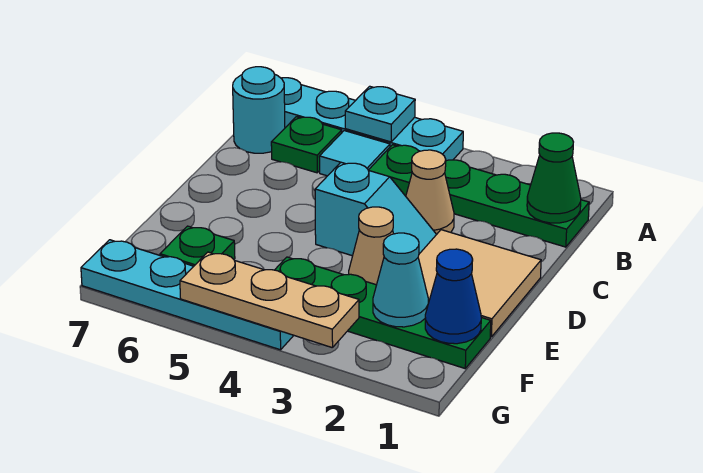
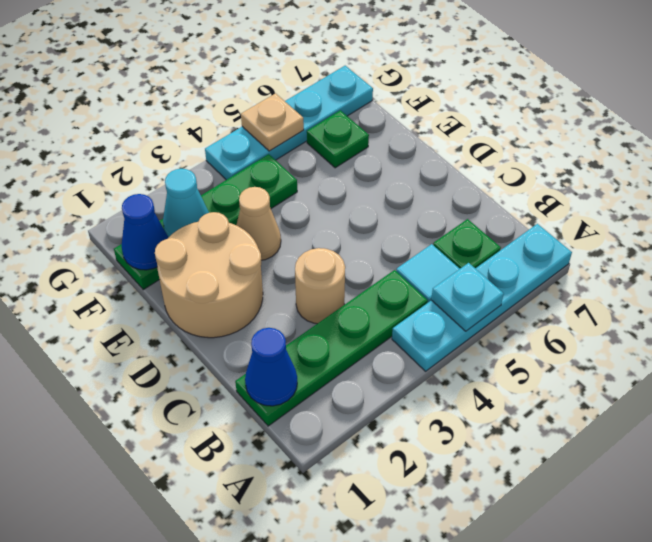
green 1x1 cone [527,133,581,223] -> blue 1x1 cone [245,328,297,406]
cyan 1x1 round brick [233,67,285,153] -> none
tan 1x1 cone [406,150,454,234] -> tan 1x1 round brick [295,248,345,324]
tan 2x2 tile [418,230,541,337] -> tan 2x2 round brick [155,212,263,338]
cyan 1x2 slope [315,162,437,256] -> none
tan 1x3 plate [180,252,359,348] -> tan 1x1 plate [241,93,304,151]

